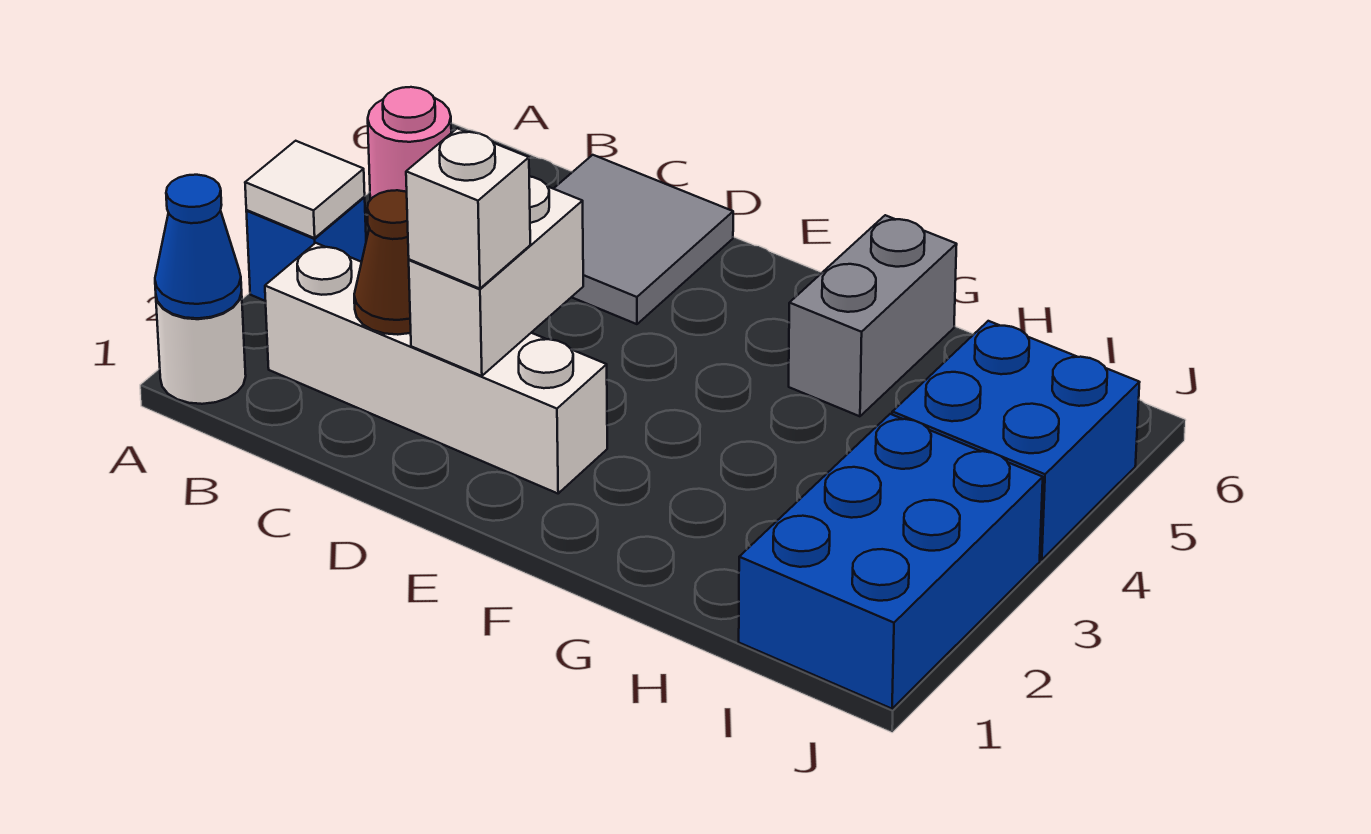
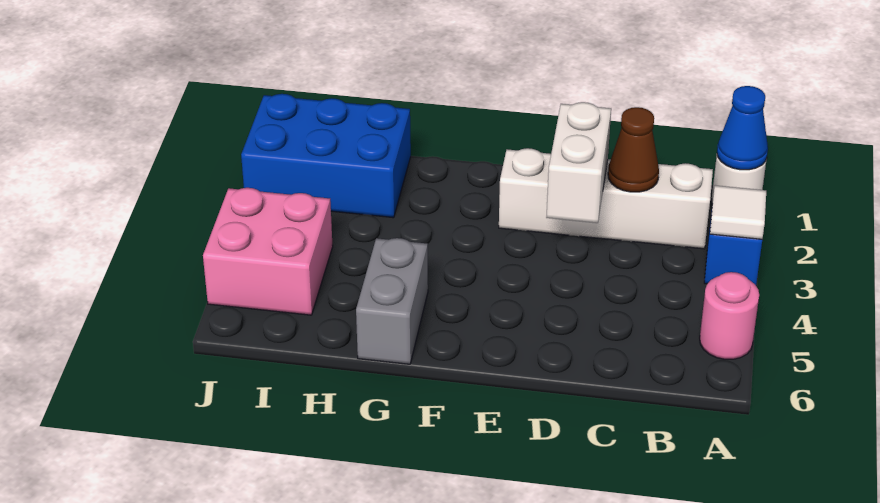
grey 2x2 tile [554,155,733,324] -> none
white 1x1 brick [406,128,530,289] -> none
blue 2x3 brick [739,414,1043,709] -> blue 2x3 brick turned to [241,94,411,218]
blue 2x2 brick [892,321,1140,560] -> pink 2x2 brick [203,188,333,315]

